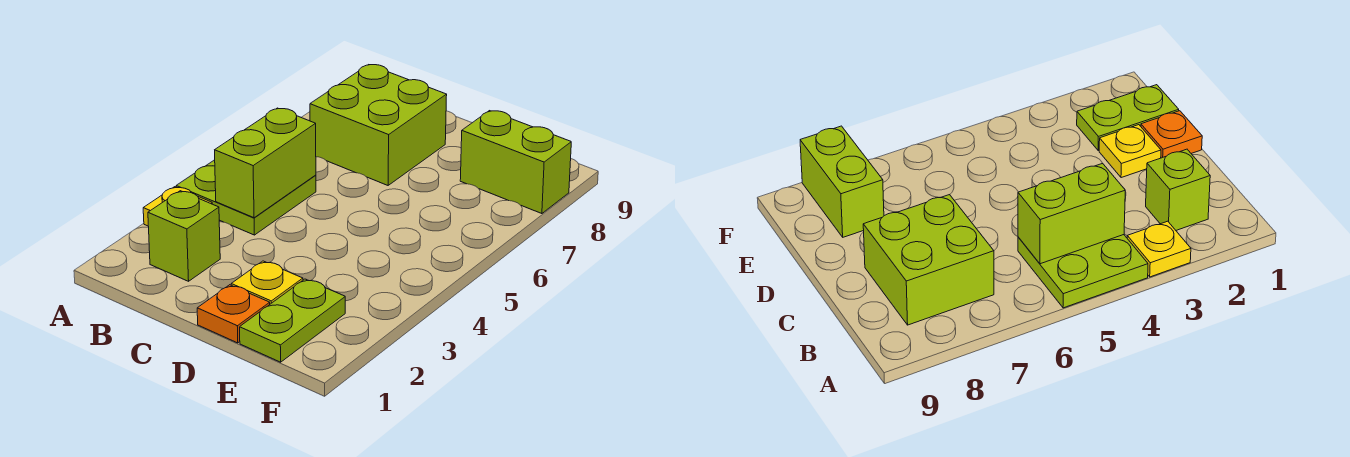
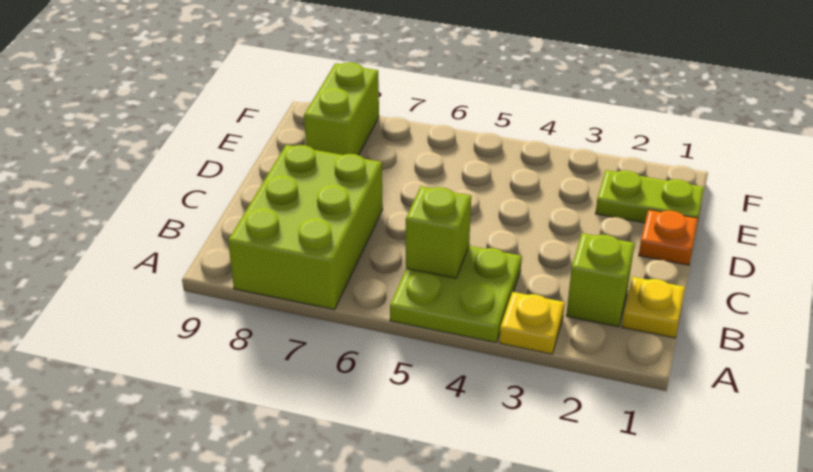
lime 1x2 brick [215,108,316,218] -> lime 1x1 brick [406,186,471,278]
lime 2x2 brick [310,65,447,185] -> lime 2x3 brick [228,145,383,310]
yellow 1x1 plate [231,261,303,304] -> yellow 1x1 plate moved to [622,277,685,338]

